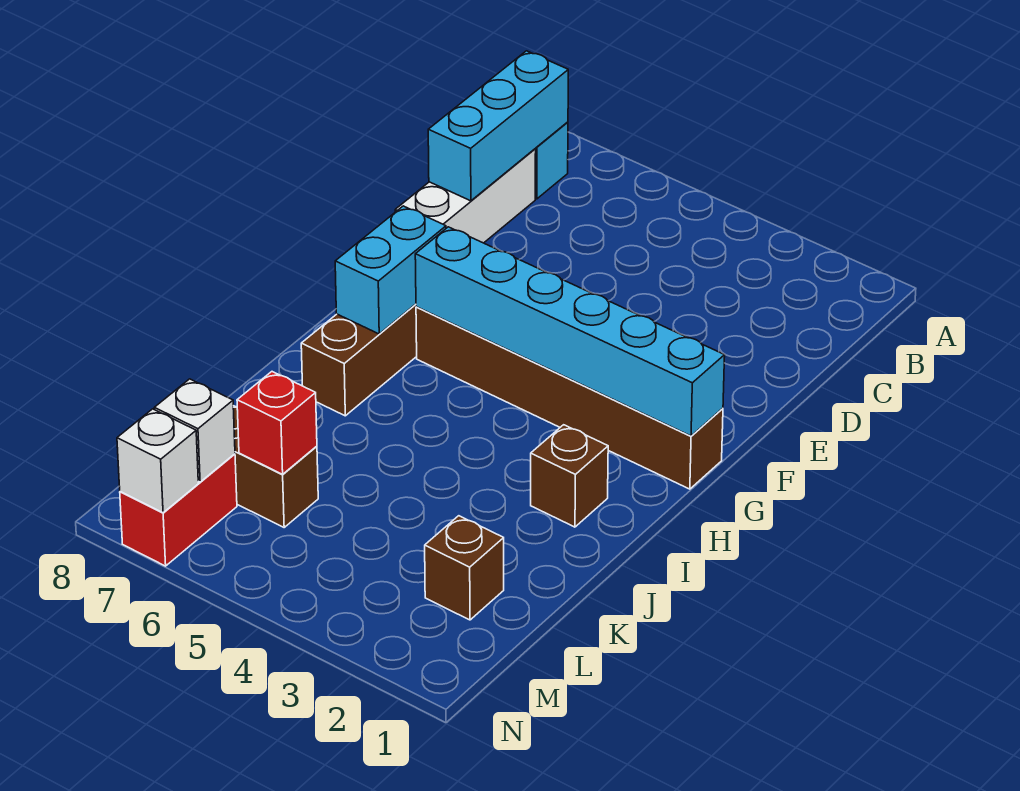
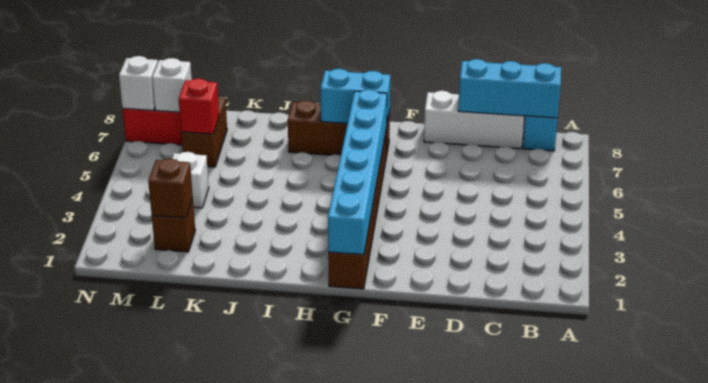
brown 1x1 brick [531,425,608,527] -> brown 1x1 brick moved to [148,159,193,218]
none -> white 1x1 brick [172,152,209,208]

